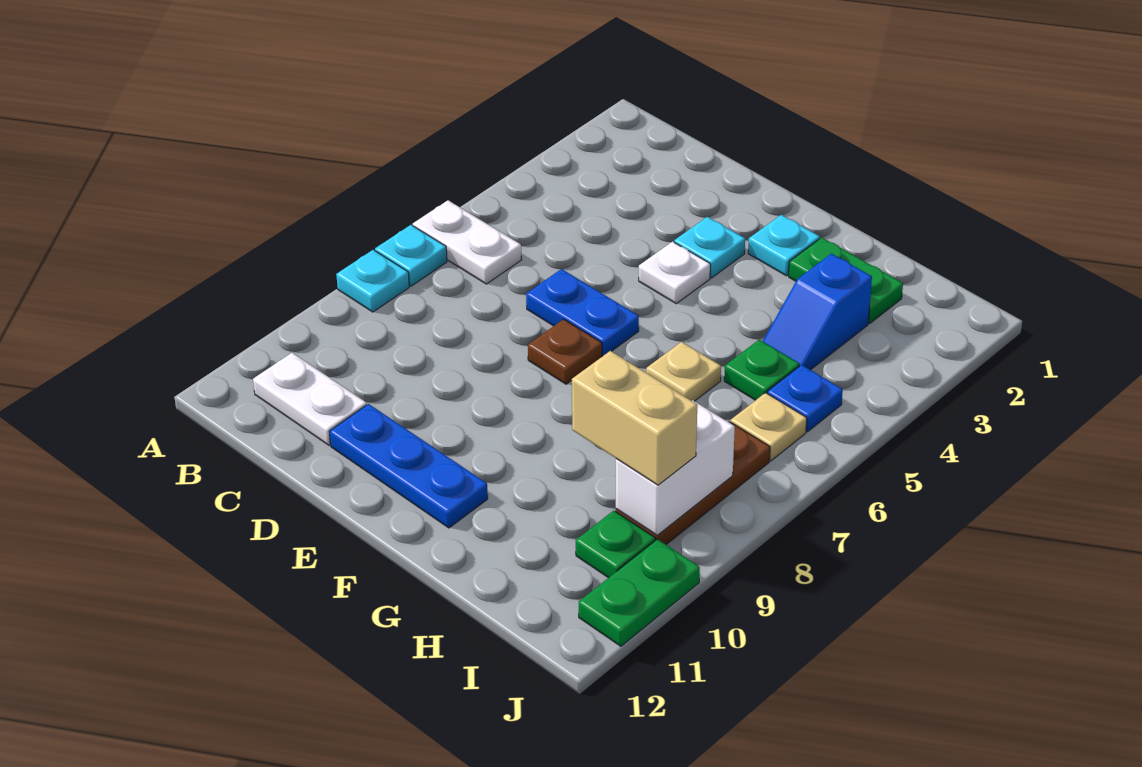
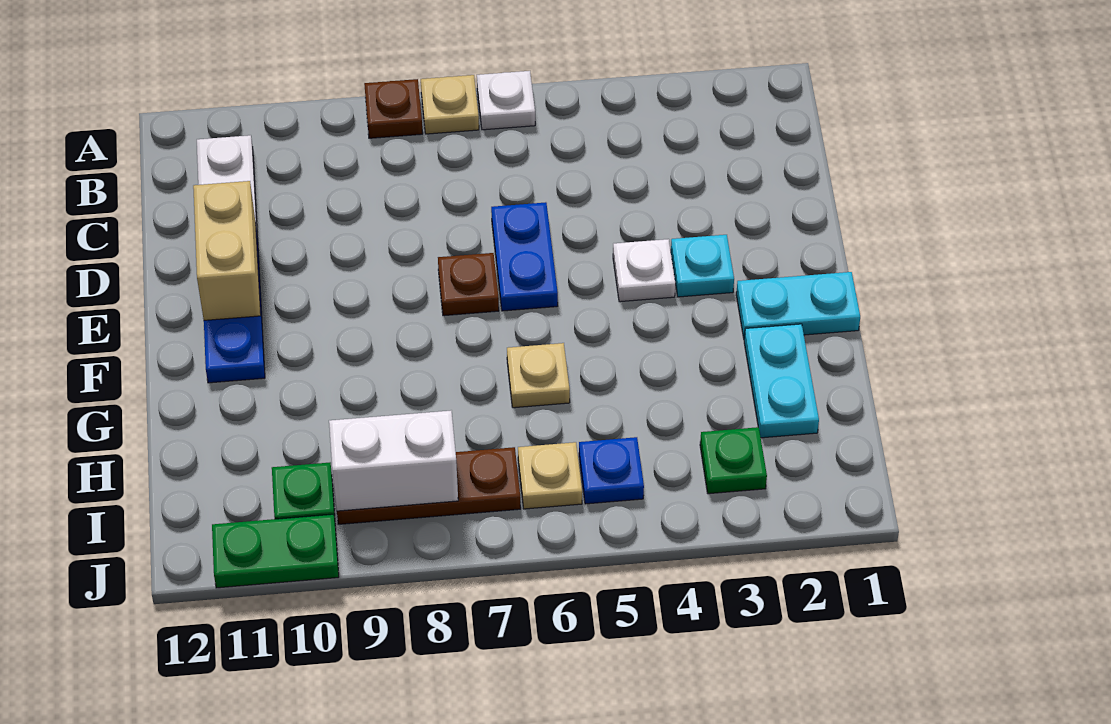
white 1x2 plate [413,200,522,284] -> white 1x1 plate [477,71,535,130]
cyan 1x1 plate [375,225,447,286] -> tan 1x1 plate [421,75,479,134]
cyan 1x1 plate [336,250,409,312] -> brown 1x1 plate [364,79,423,138]
cyan 1x1 plate [748,215,820,276] -> cyan 1x2 plate [736,272,860,338]
green 1x2 plate [789,238,903,324] -> cyan 1x2 plate [744,324,819,438]
blue 1x2 slope [763,254,872,370] -> none
green 1x1 plate [724,340,799,400] -> green 1x1 plate moved to [700,427,767,494]
tan 1x2 brick [572,351,697,485] -> tan 1x2 brick moved to [193,181,261,320]

